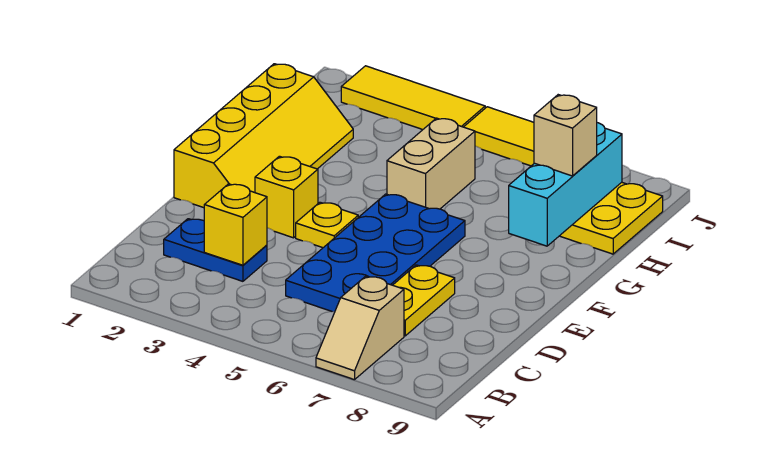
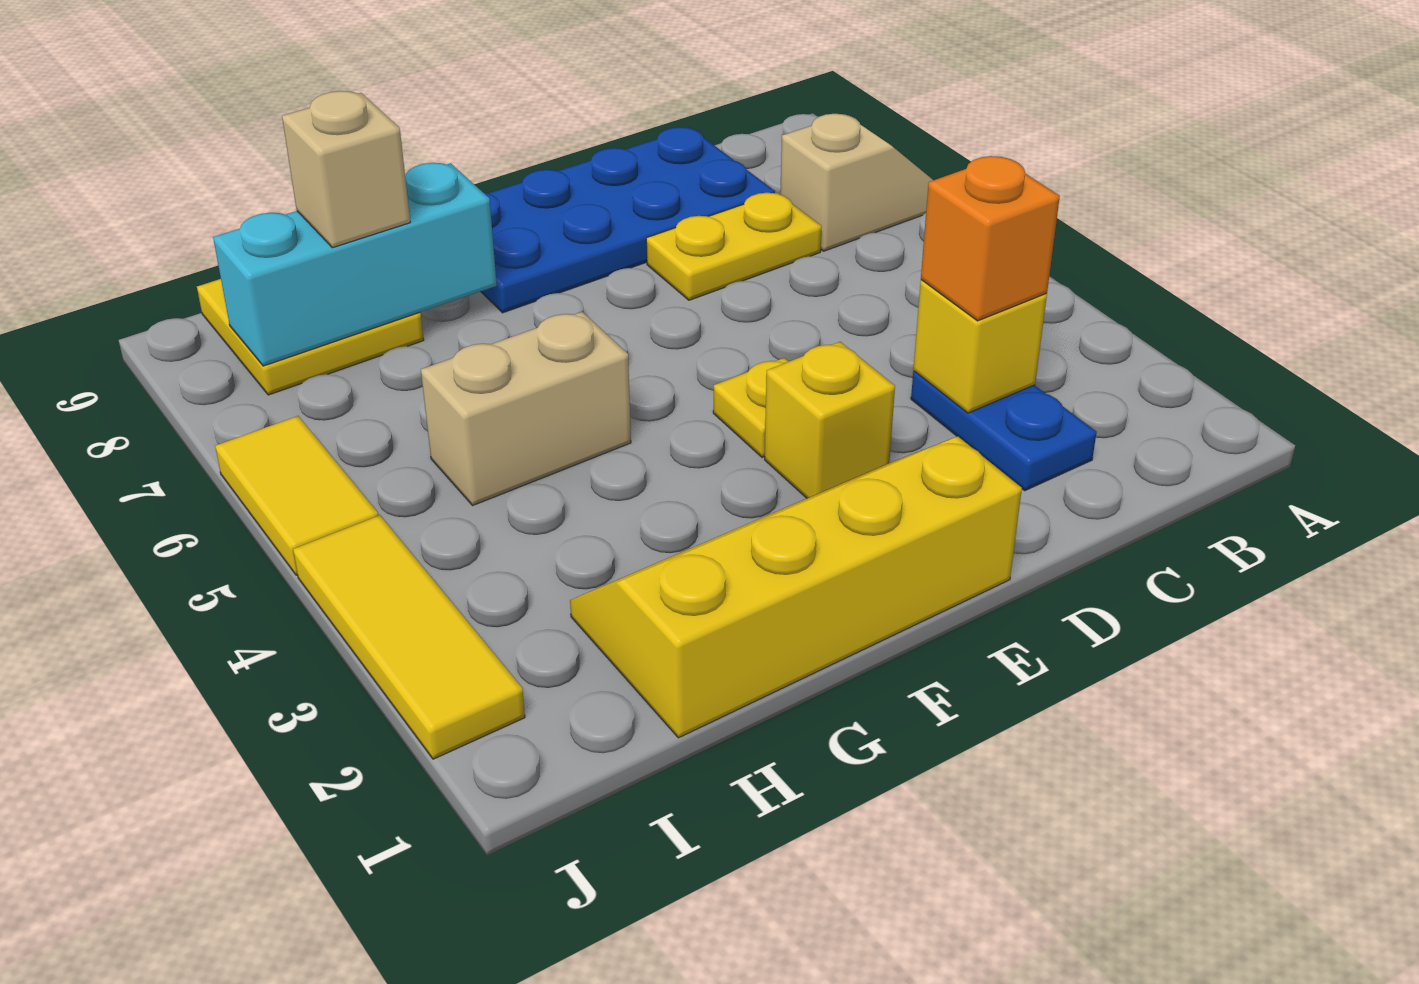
none -> orange 1x1 brick [921,156,1060,321]
blue 2x4 plate [286,194,465,312] -> blue 2x4 plate moved to [481,127,775,313]

